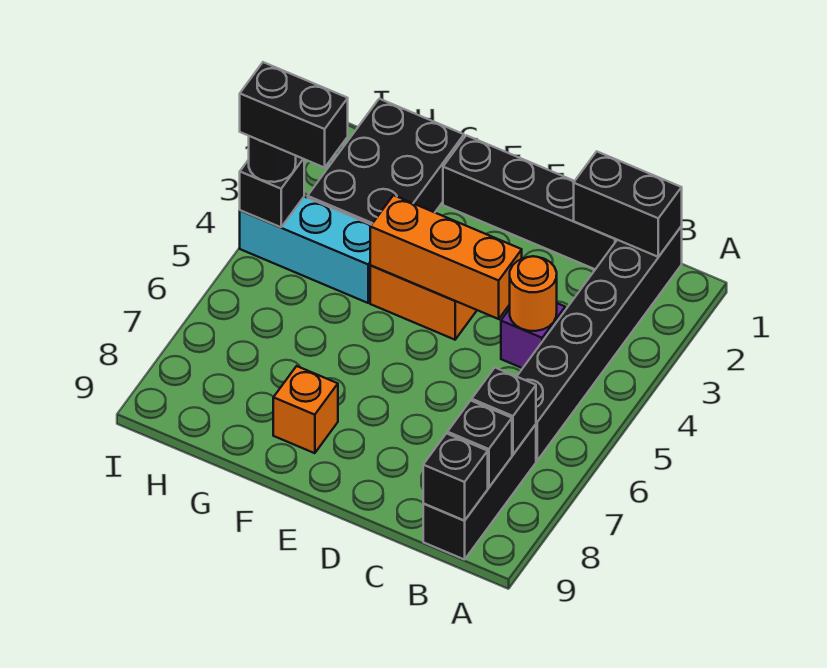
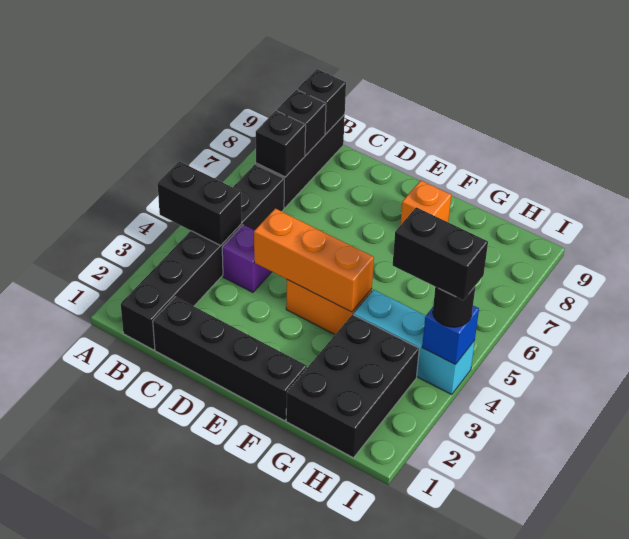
black 1x2 brick [574,152,682,257] -> black 1x2 brick moved to [158,162,242,245]
orange 1x1 round brick [510,256,557,331] -> none
black 1x1 brick [240,156,304,227] -> blue 1x1 brick [422,306,479,365]

